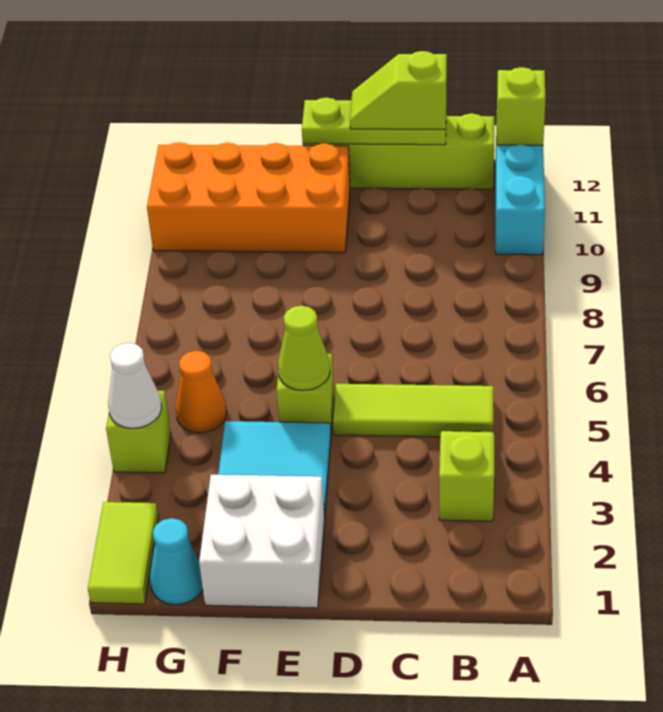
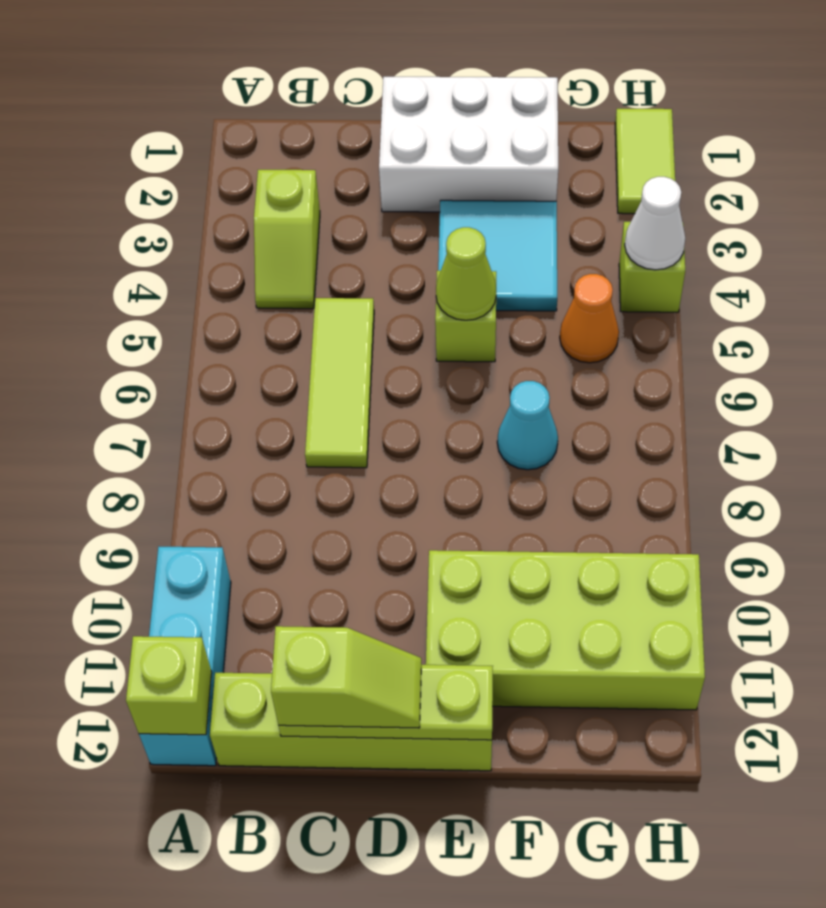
lime 1x3 tile [333,384,493,437] -> lime 1x3 tile turned to [305,298,374,468]
white 2x2 brick [199,475,325,608] -> white 2x3 brick [379,77,558,212]
orange 2x4 brick [147,142,350,253] -> lime 2x4 brick [426,550,705,710]
cyan 1x1 cone [150,518,203,605] -> cyan 1x1 cone moved to [497,381,558,470]

